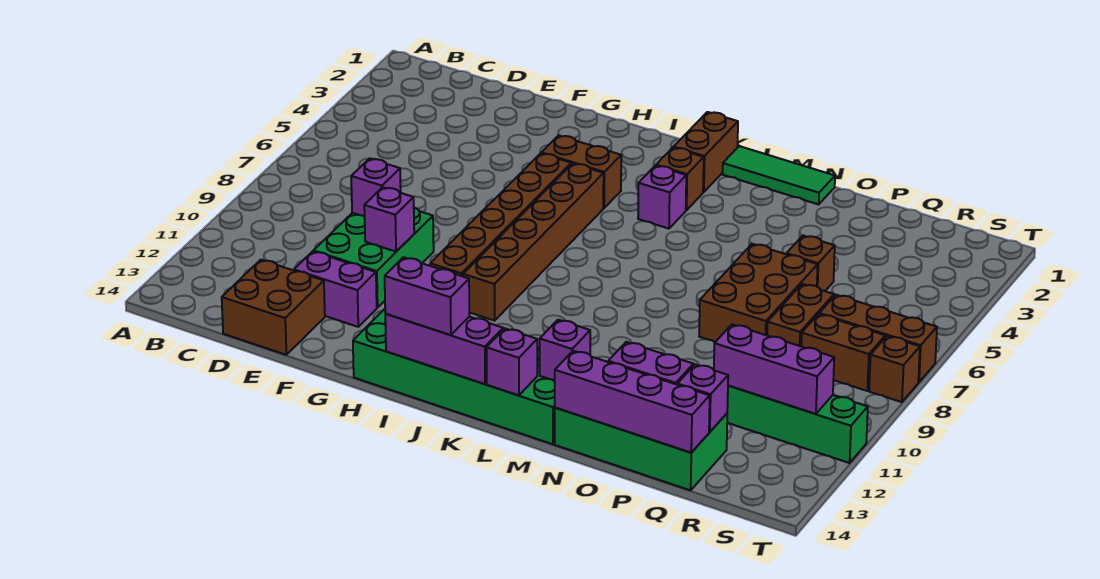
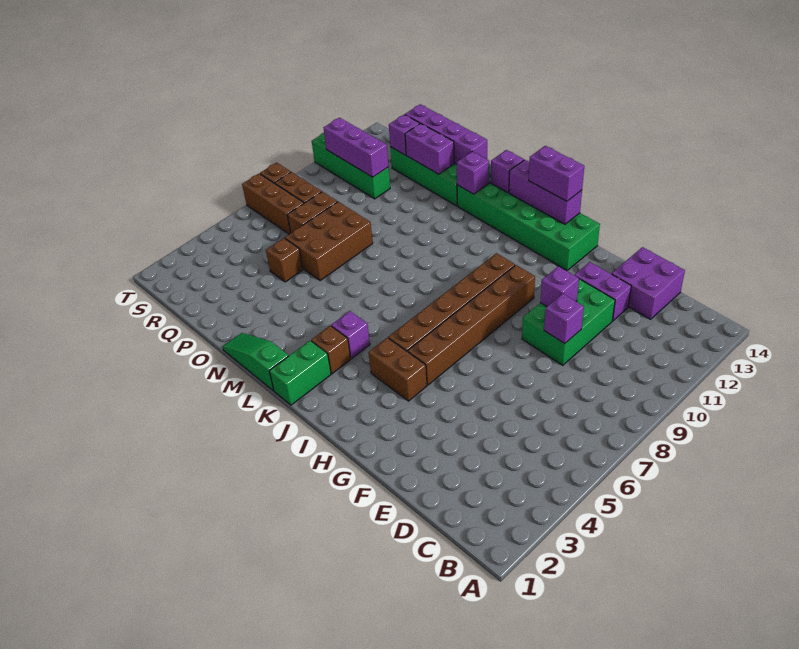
brown 2x2 brick [222,260,325,355] -> purple 2x2 brick [612,247,685,319]
brown 1x2 brick [674,112,738,192] -> green 1x2 brick [269,341,331,405]
green 1x3 tile [723,146,835,204] -> green 1x3 slope [223,333,289,391]

